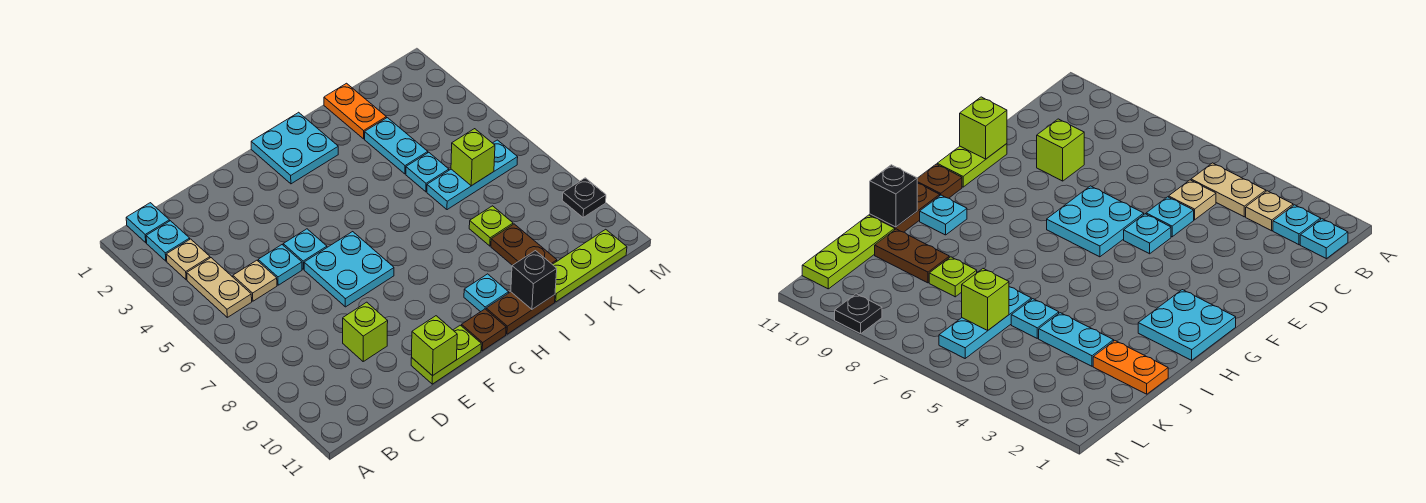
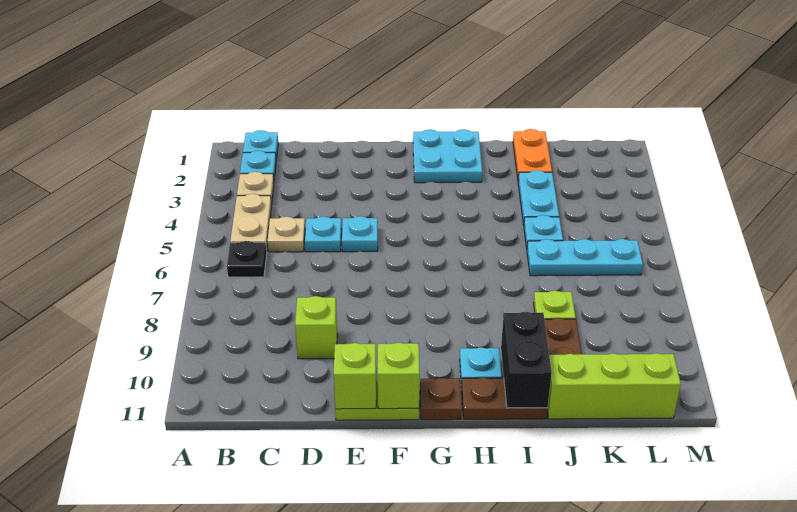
cyan 2x2 plate [304,232,394,307] -> none
black 1x1 brick [511,251,557,309] -> black 1x2 brick [501,312,552,408]
lime 1x3 plate [552,229,627,302] -> lime 1x3 brick [547,353,681,419]
lime 1x1 brick [451,129,495,186] -> lime 1x1 brick moved to [378,343,420,409]
black 1x1 plate [562,178,606,218] -> black 1x1 plate moved to [227,241,267,277]

